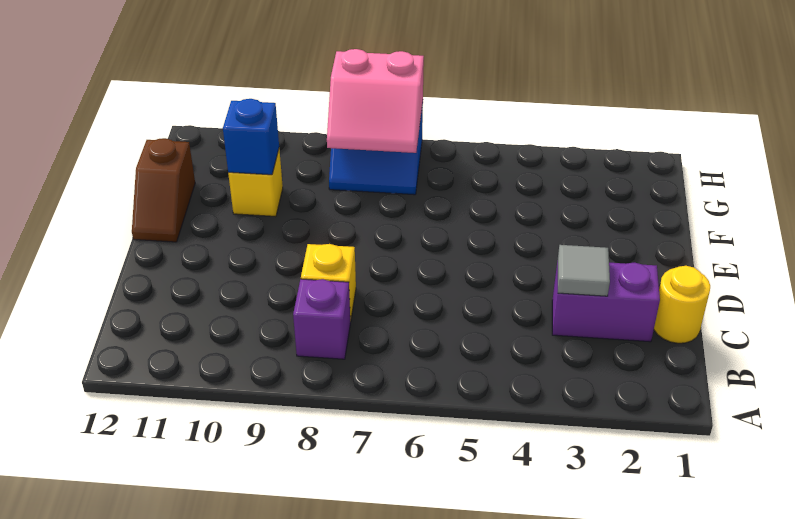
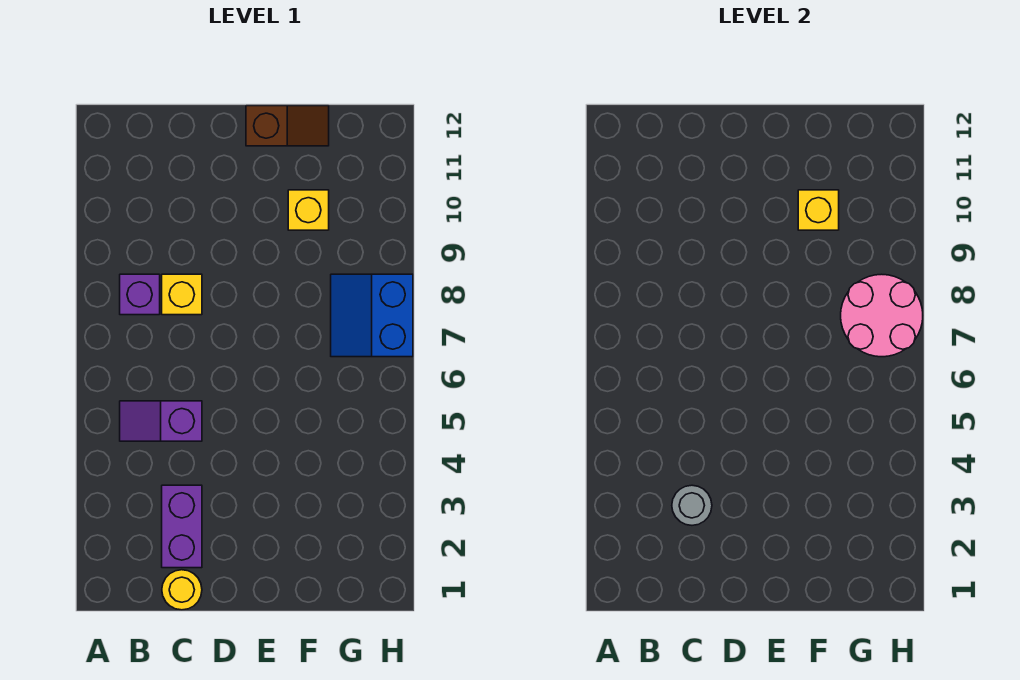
none -> purple 1x2 slope [120,401,202,441]
grey 1x1 tile [558,245,610,296] -> grey 1x1 round brick [672,485,712,525]
brown 1x2 slope [132,138,195,242] -> brown 1x2 slope turned to [246,106,329,146]
blue 1x1 brick [223,99,279,175] -> yellow 1x1 brick [798,190,839,230]
pink 2x2 slope [327,49,424,153] -> pink 2x2 round brick [841,274,923,357]

